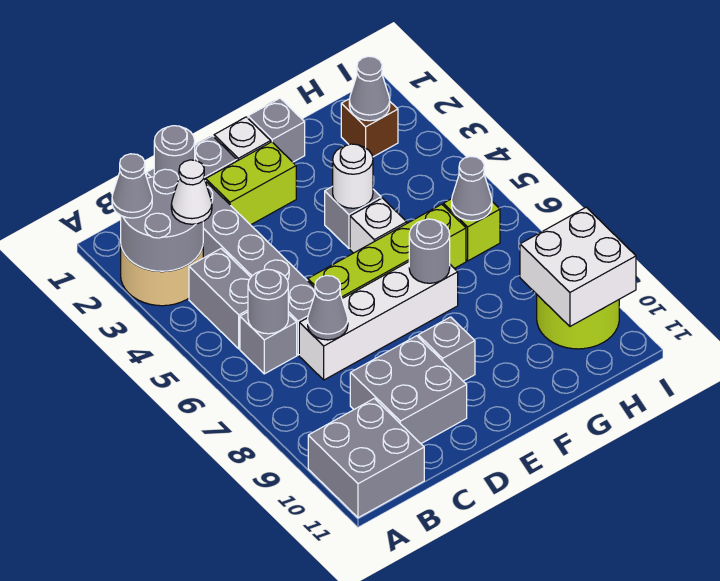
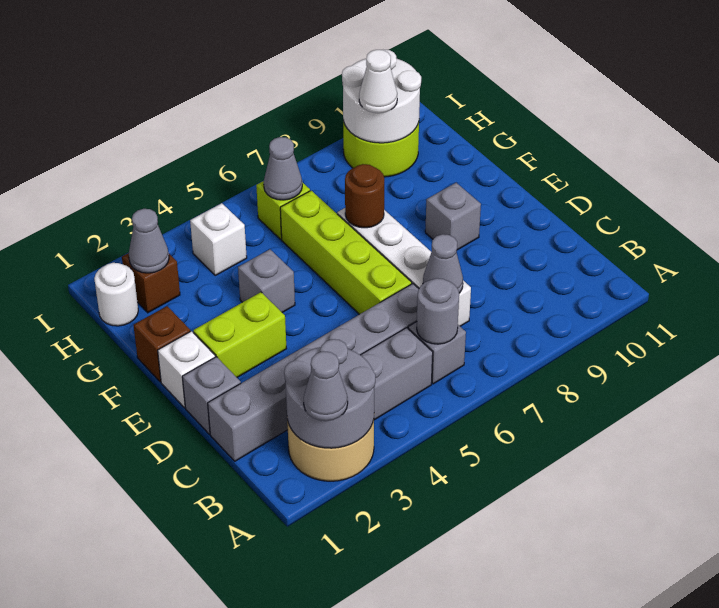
grey 2x2 brick [308,398,424,518] -> none
white 1x1 cone [171,160,212,224] -> white 1x1 cone moved to [359,50,397,113]
grey 1x1 round brick [154,126,195,177] -> none
grey 2x2 brick [350,336,467,444] -> none
lime 1x2 brick [206,142,296,225] -> lime 1x2 brick turned to [193,292,287,377]
grey 1x1 brick [248,98,305,162] -> brown 1x1 brick [133,306,190,382]
white 1x1 round brick [333,144,373,208] -> white 1x1 round brick moved to [94,263,138,326]
white 1x1 brick [350,198,407,253] -> white 1x1 brick moved to [190,203,247,275]
grey 1x1 round brick [409,219,450,283] -> brown 1x1 round brick [345,164,384,228]
white 2x2 brick [520,207,636,326] -> white 2x2 round brick [342,50,421,143]

